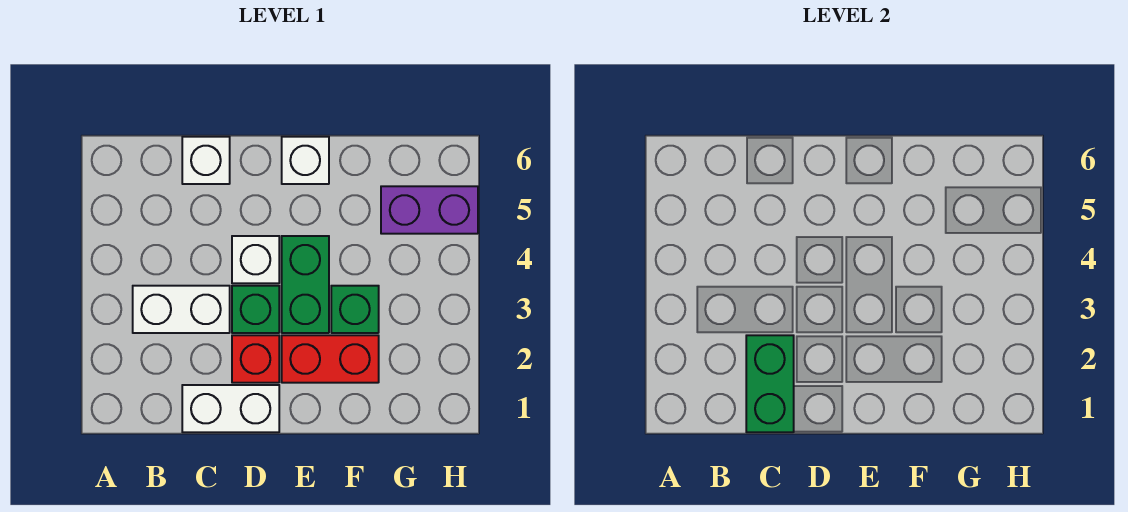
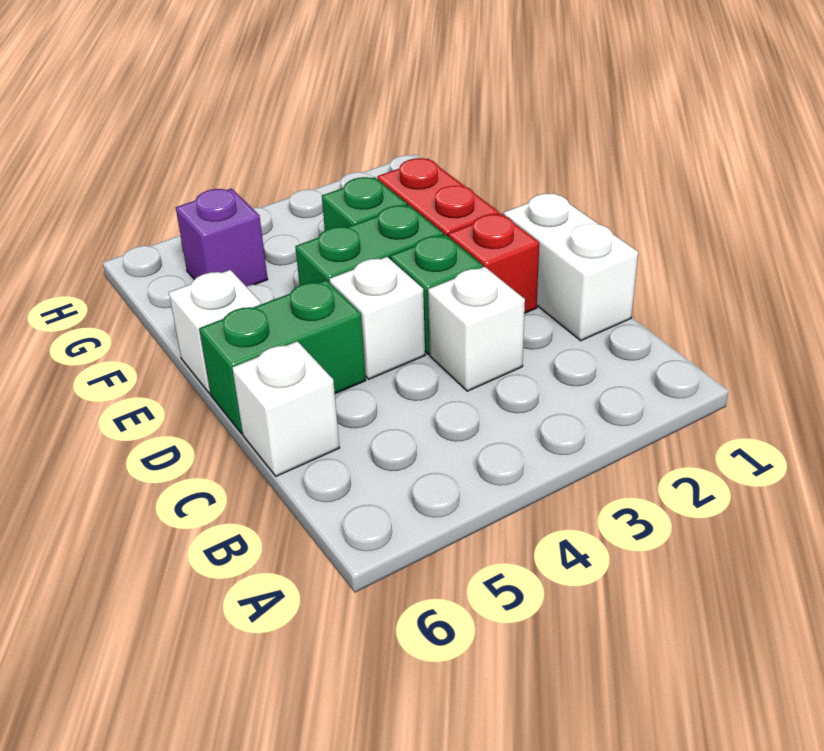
white 1x2 brick [133,286,230,333] -> white 1x1 brick [428,267,525,391]
green 1x2 brick [746,335,794,432] -> green 1x2 brick moved to [199,280,366,433]
purple 1x2 brick [381,186,478,234] -> purple 1x1 brick [176,189,268,286]

